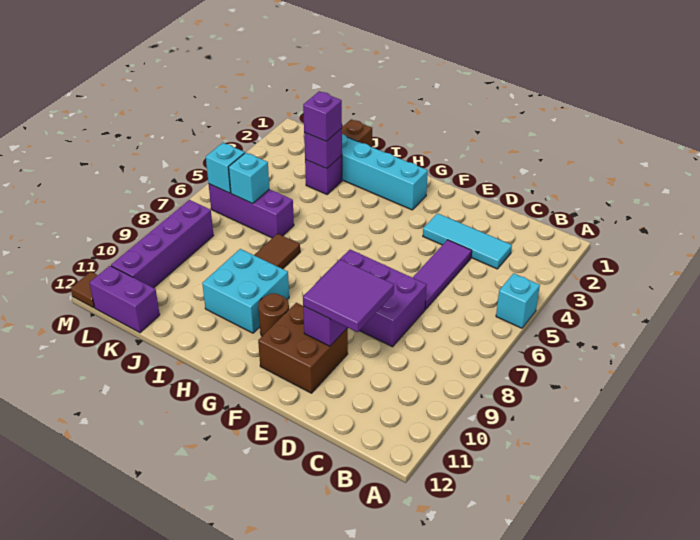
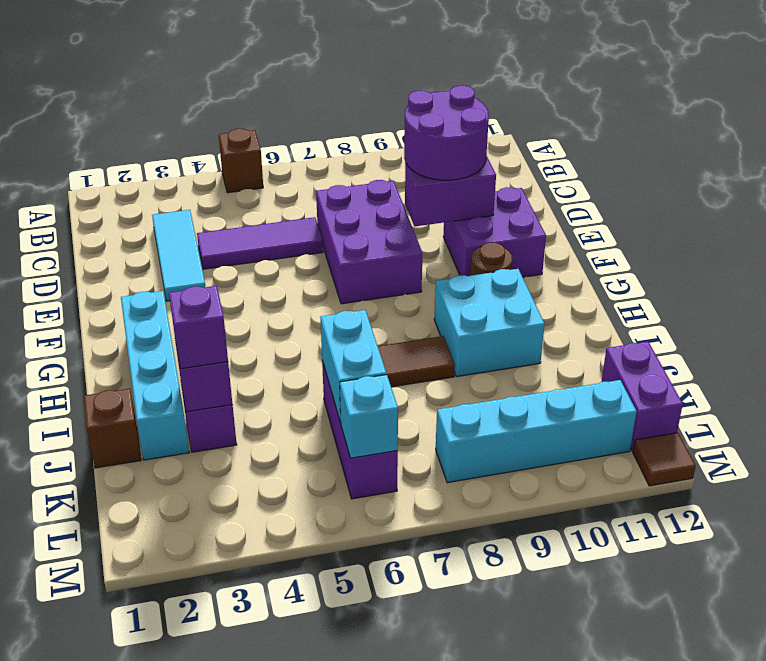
cyan 1x1 brick [496,273,540,328] -> brown 1x1 brick [219,129,263,193]
purple 2x2 tile [303,259,394,332] -> purple 2x2 round brick [404,86,489,180]
brown 2x2 brick [258,303,348,393] -> purple 2x2 brick [443,187,546,277]
cyan 1x1 brick [229,153,270,203] -> cyan 1x2 brick [321,310,386,422]
purple 1x4 brick [111,200,214,288] -> cyan 1x4 brick [436,380,637,483]

